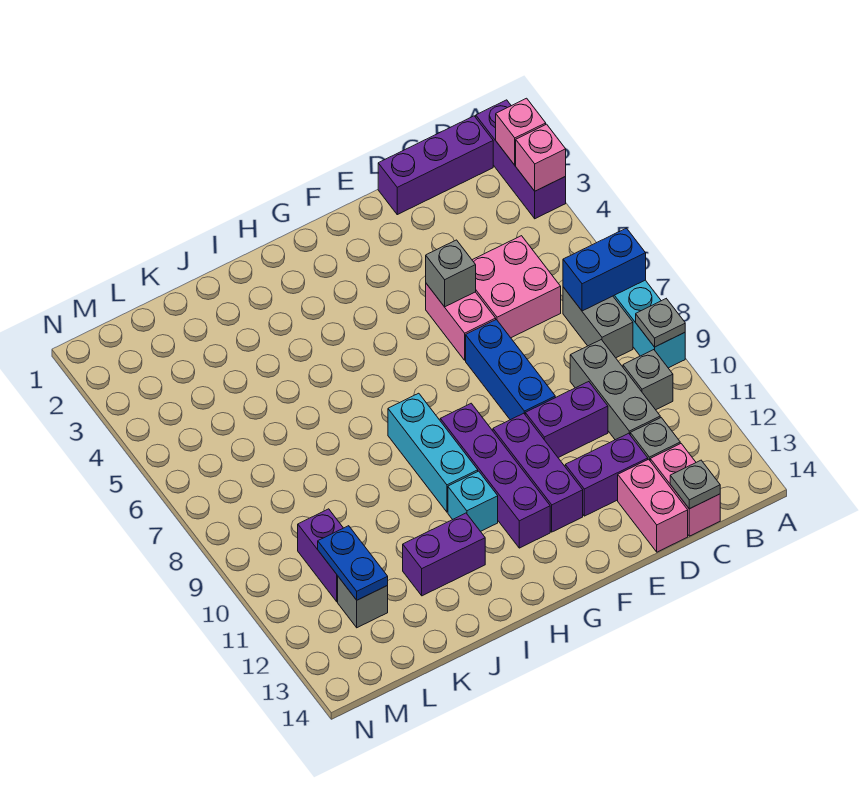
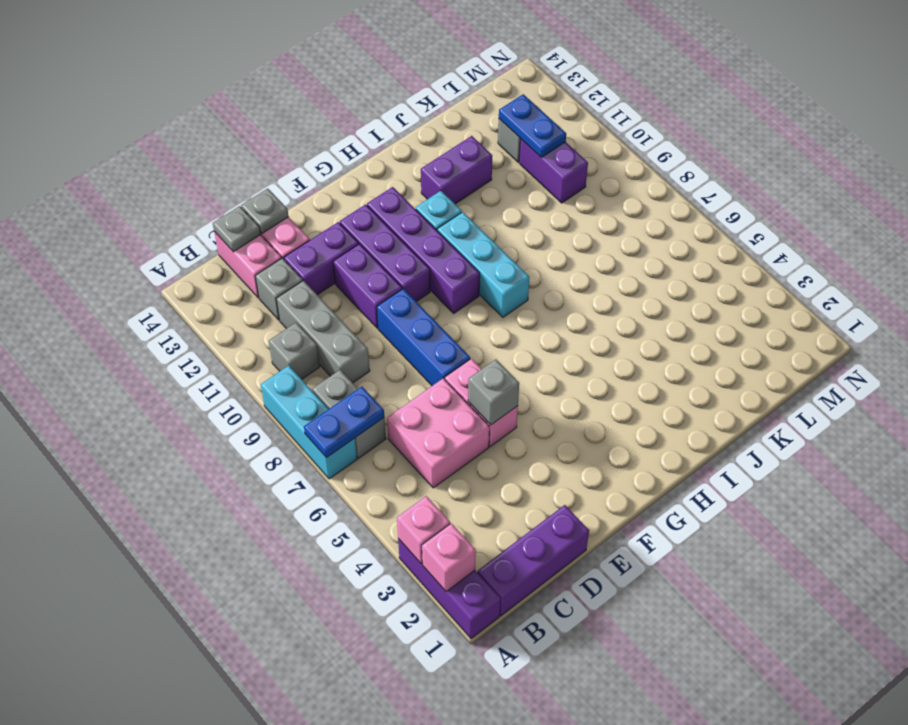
blue 1x2 brick [563,228,646,311] -> blue 1x2 plate [304,387,384,458]
grey 1x1 plate [636,299,685,347] -> grey 1x1 plate moved to [241,188,289,233]
purple 1x2 brick [525,382,608,458] -> purple 1x2 brick turned to [333,244,402,328]

